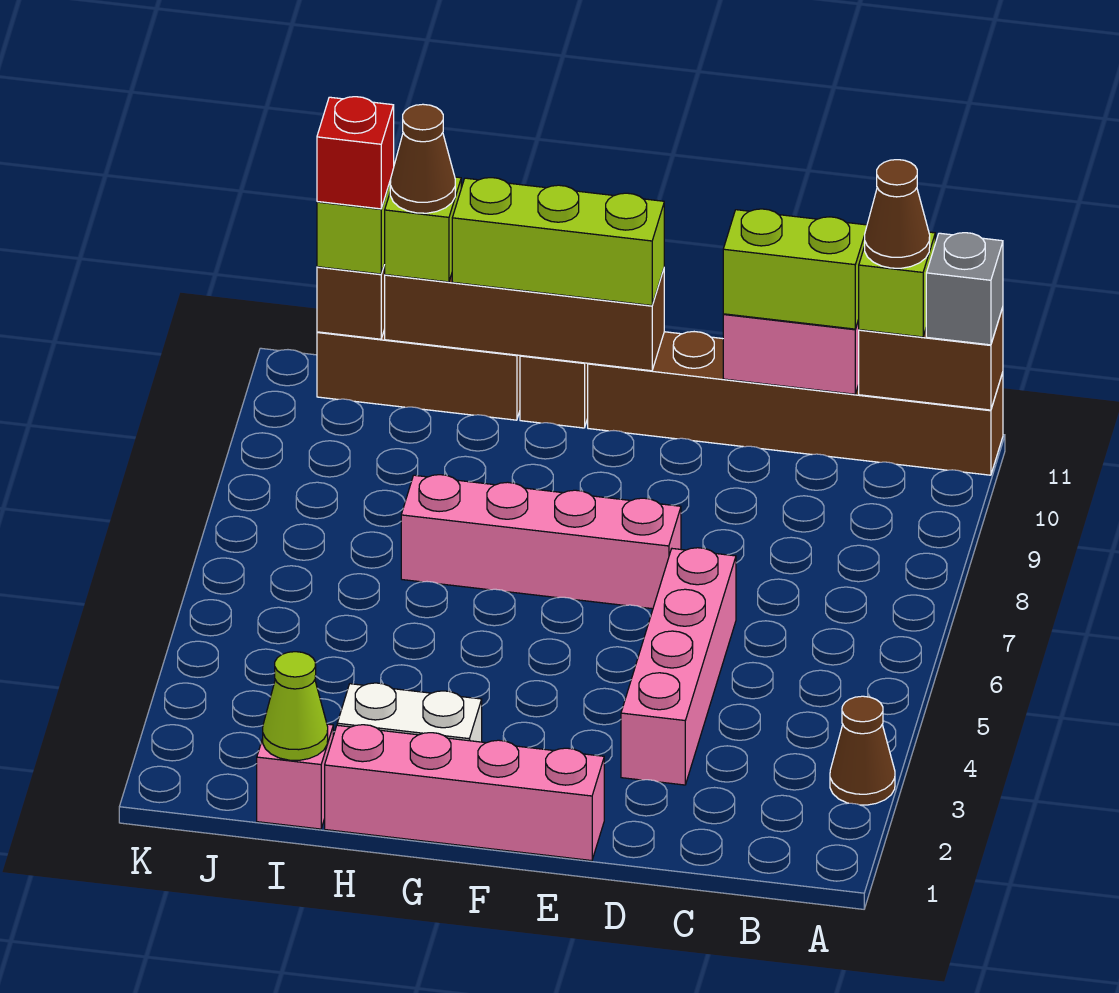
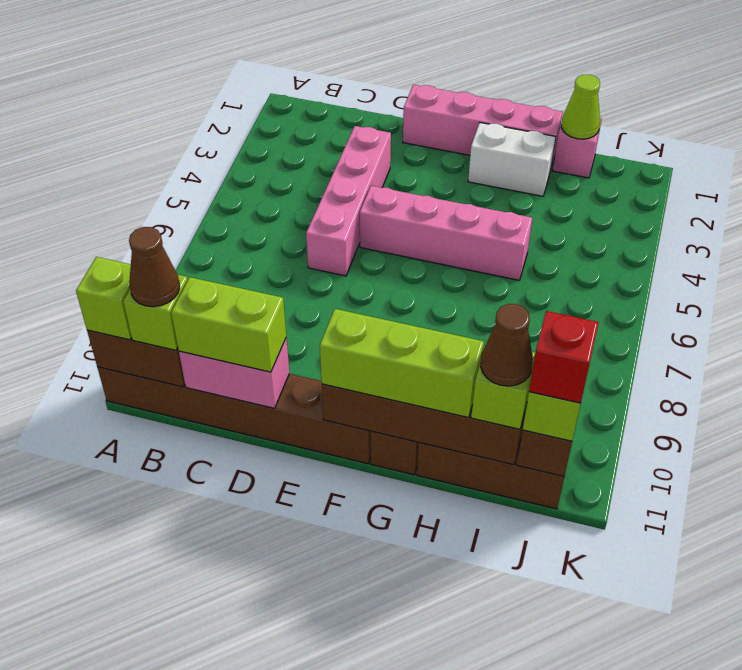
brown 1x1 cone [830,696,895,805] -> none
grey 1x1 brick [926,233,1003,345] -> lime 1x1 brick [76,257,132,340]
pink 1x4 brick [401,475,681,609] -> pink 1x4 brick moved to [360,186,532,280]

